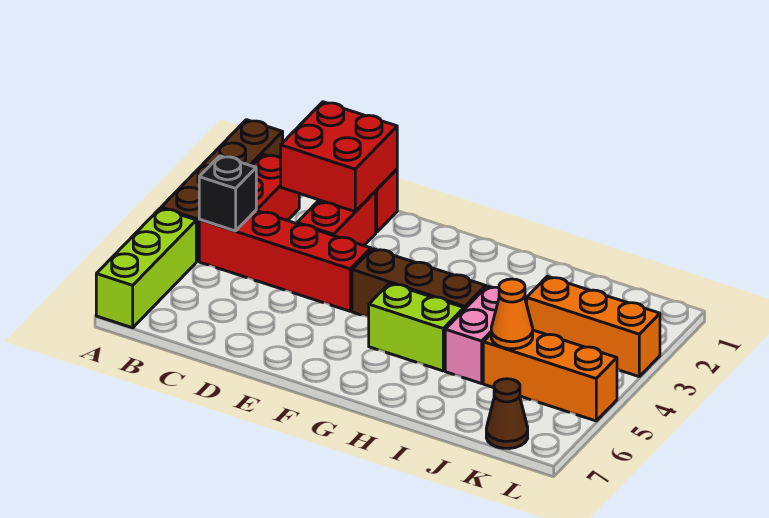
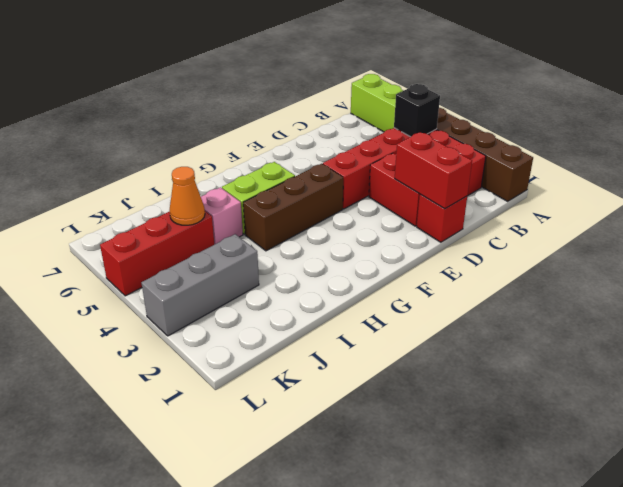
red 2x2 brick [281,102,397,212] -> red 1x2 brick [395,132,472,209]
pink 1x2 brick [445,286,499,384] -> pink 1x1 brick [201,187,243,244]
orange 1x3 brick [526,276,660,377] -> grey 1x3 brick [141,234,259,336]
orange 1x3 brick [483,330,617,421] -> red 1x3 brick [100,211,214,296]
brown 1x1 cone [486,379,528,449] -> none

